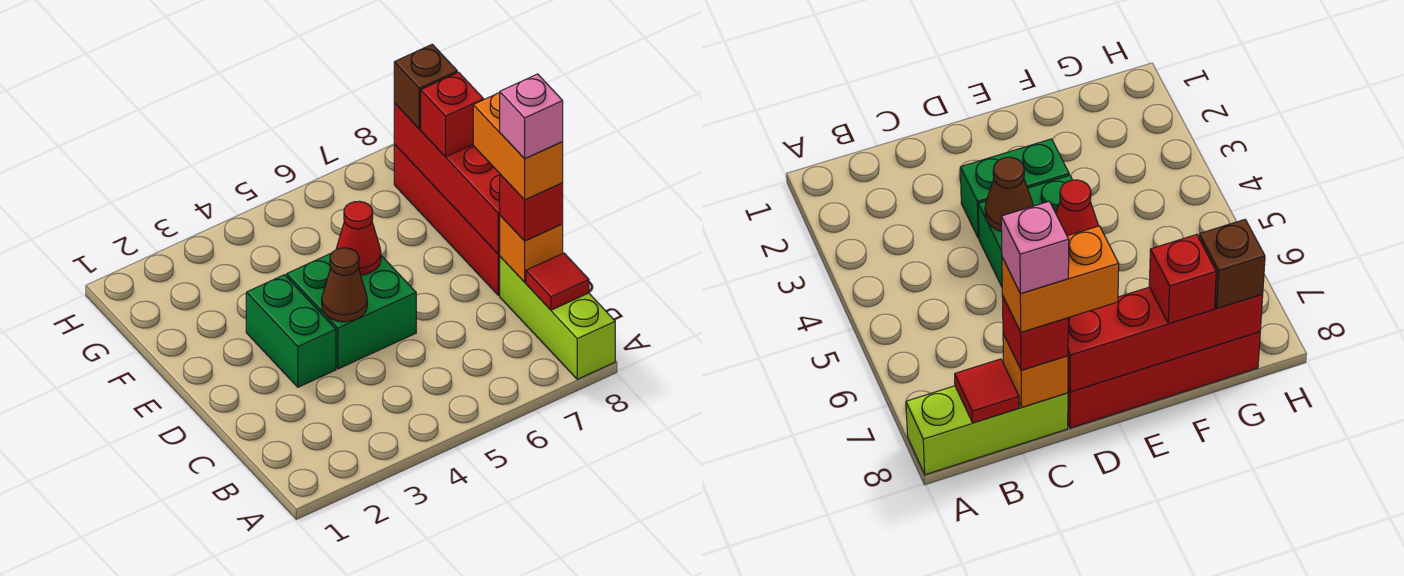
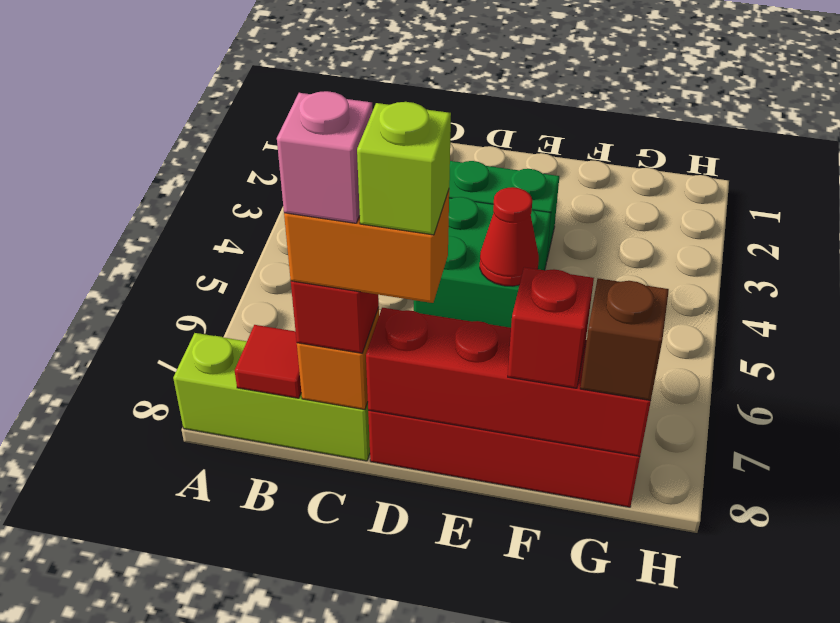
brown 1x1 cone [322,248,367,322] -> none
none -> lime 1x1 brick [357,102,451,235]

